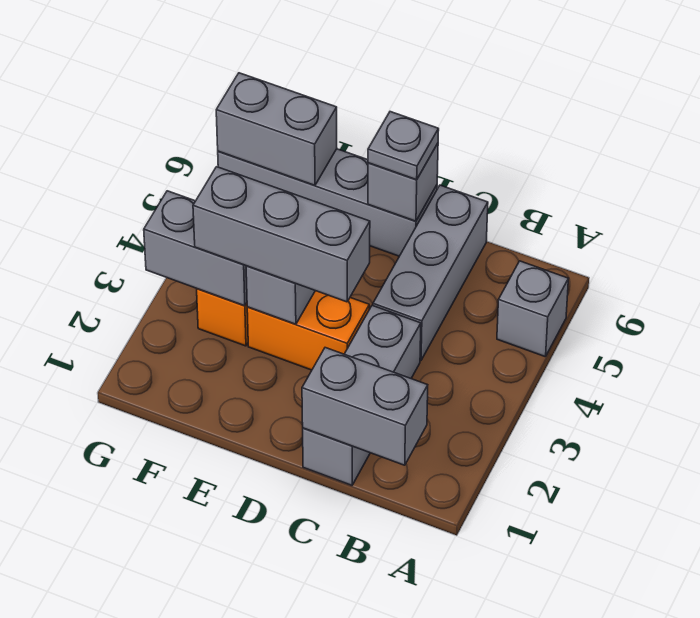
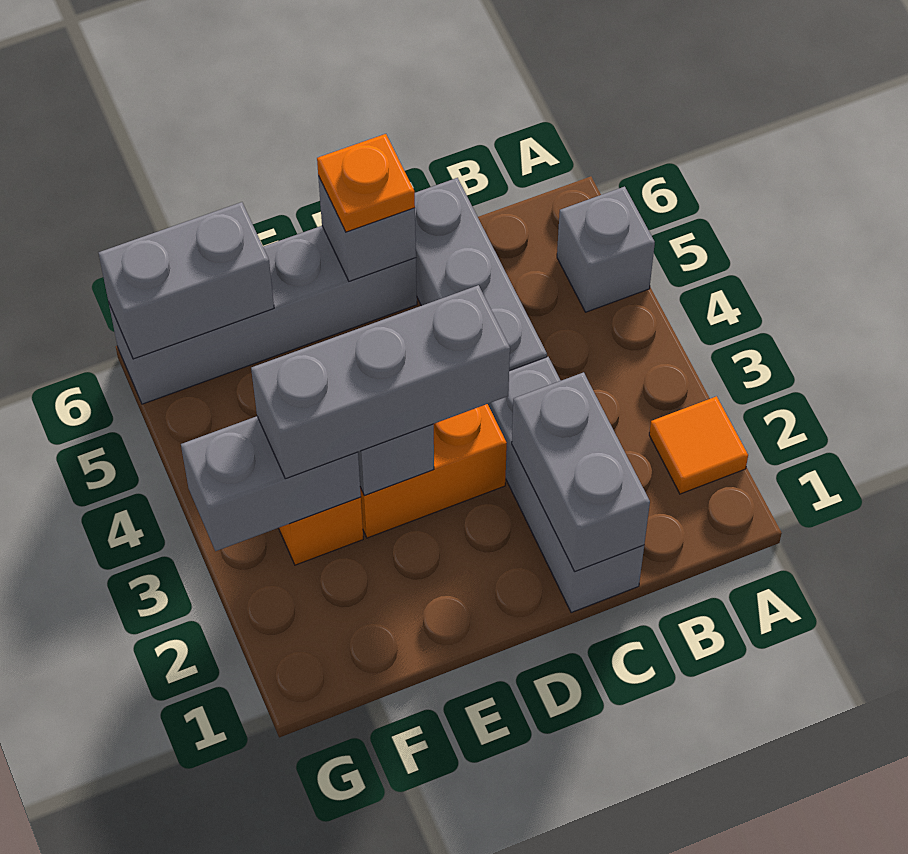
none -> orange 1x1 tile [649,396,748,494]
grey 1x2 brick [302,348,428,465] -> grey 1x2 brick turned to [512,372,650,571]
grey 1x1 plate [368,112,439,180] -> orange 1x1 plate [317,134,415,232]

